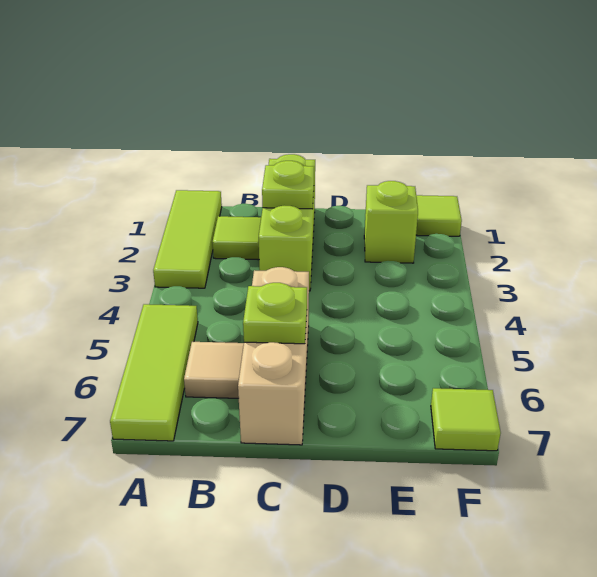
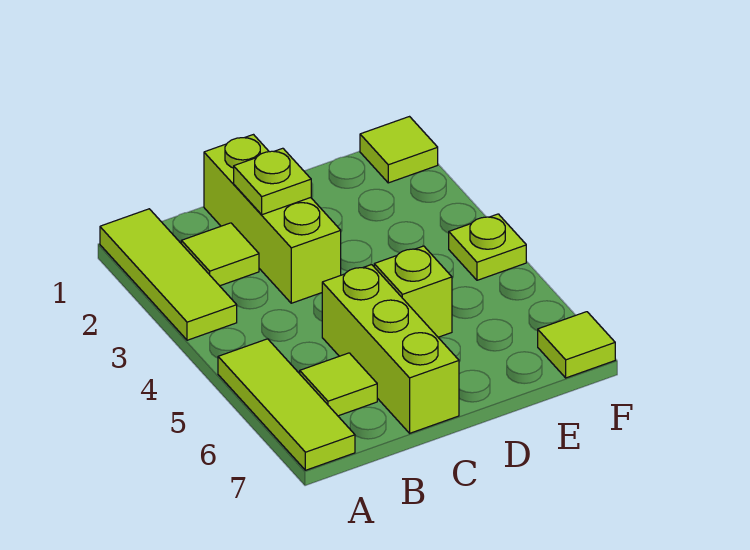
tan 1x1 tile [184,342,244,398] -> lime 1x1 tile [300,353,377,416]
tan 1x3 brick [238,267,309,445] -> lime 1x3 brick [322,265,459,433]
lime 1x1 plate [243,283,307,344] -> lime 1x1 plate moved to [449,214,526,280]
lime 1x1 brick [364,181,418,263] -> lime 1x1 brick moved to [374,246,452,337]

